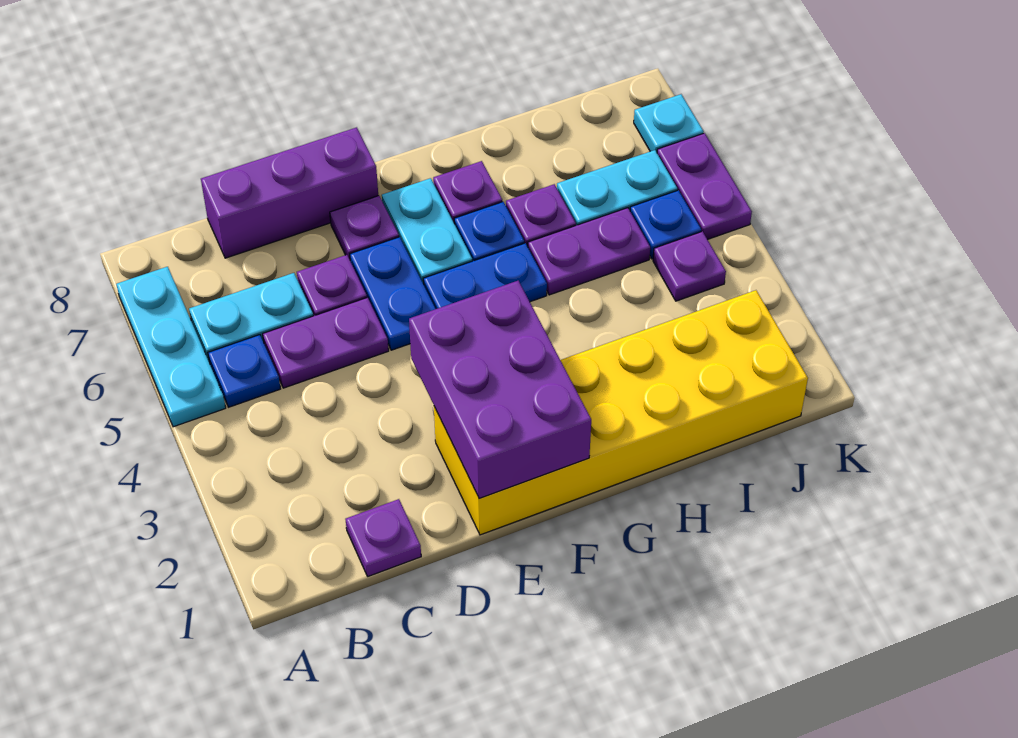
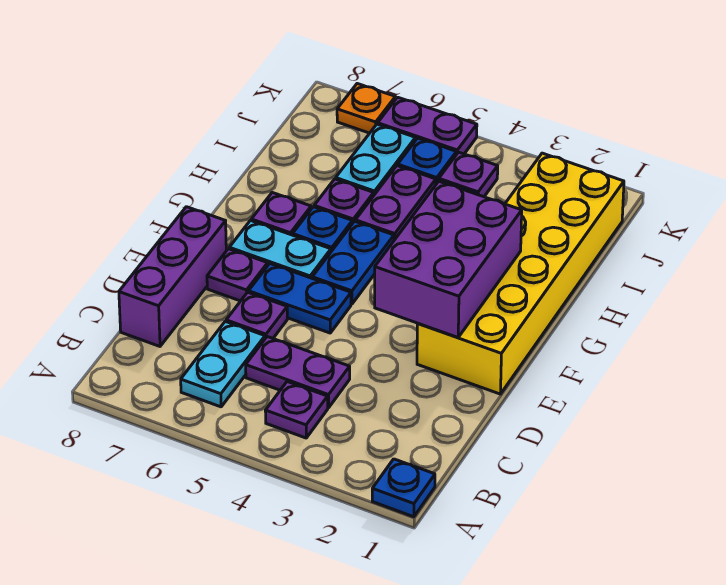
cyan 1x3 plate [116,267,226,427] -> none
blue 1x1 plate [208,335,281,407] -> blue 1x1 plate moved to [372,459,435,517]
purple 1x1 plate [346,499,421,576] -> purple 1x1 plate moved to [265,382,328,438]
purple 1x2 plate [263,298,389,388] -> purple 1x2 plate turned to [246,337,350,408]
purple 2x3 brick [409,281,591,498] -> purple 2x3 brick turned to [375,181,522,337]
cyan 1x1 plate [634,94,704,152] -> orange 1x1 plate [337,84,395,133]

